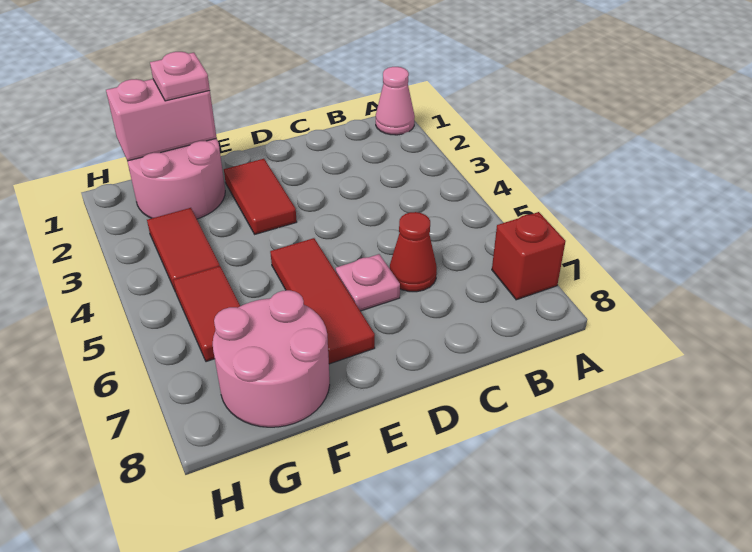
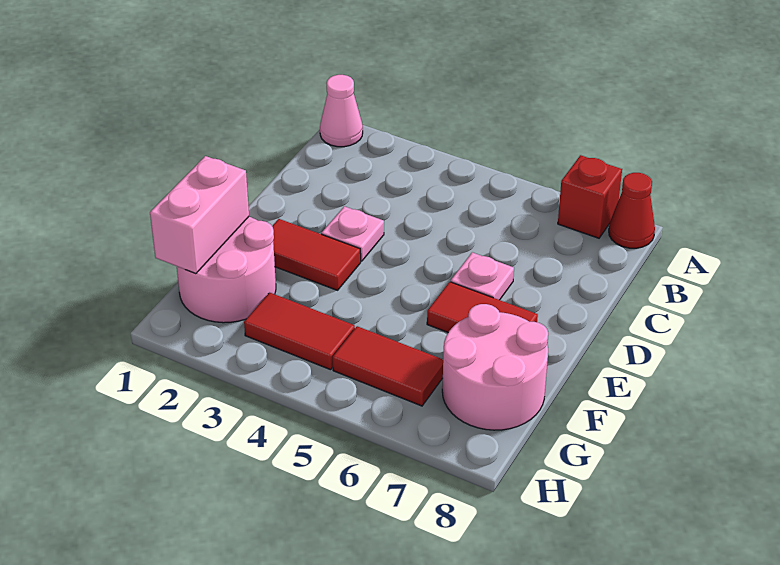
red 1x1 cone [390,212,437,292] -> red 1x1 cone moved to [609,173,655,248]
red 1x3 tile [270,238,375,364] -> red 1x2 tile [427,282,538,332]
pink 1x1 plate [150,52,210,101] -> pink 1x1 plate moved to [321,206,384,261]

